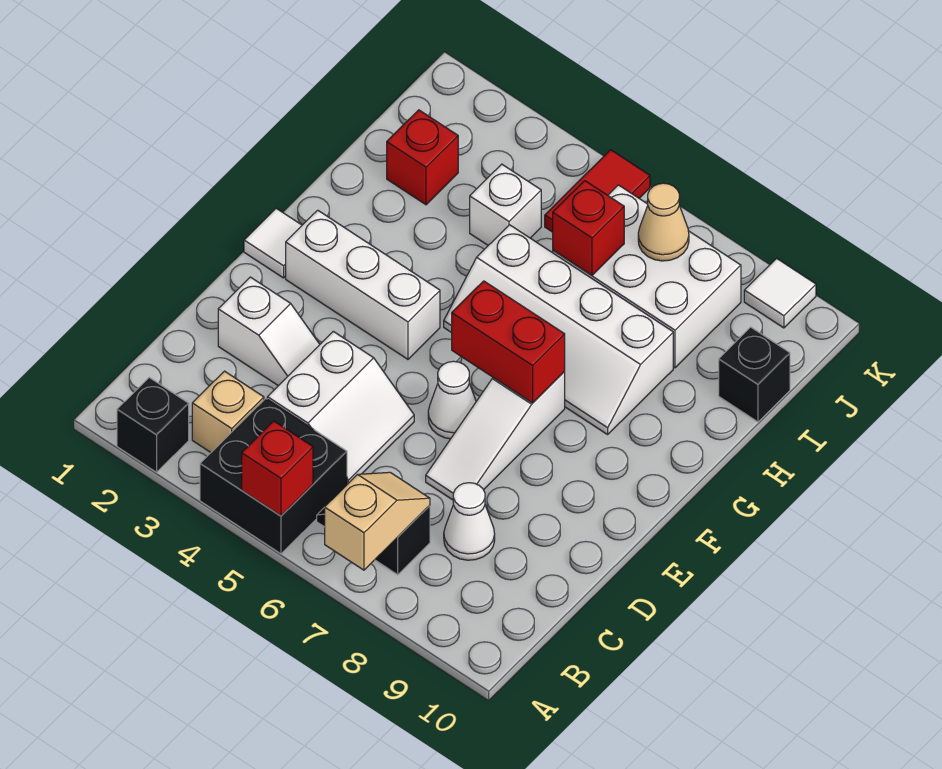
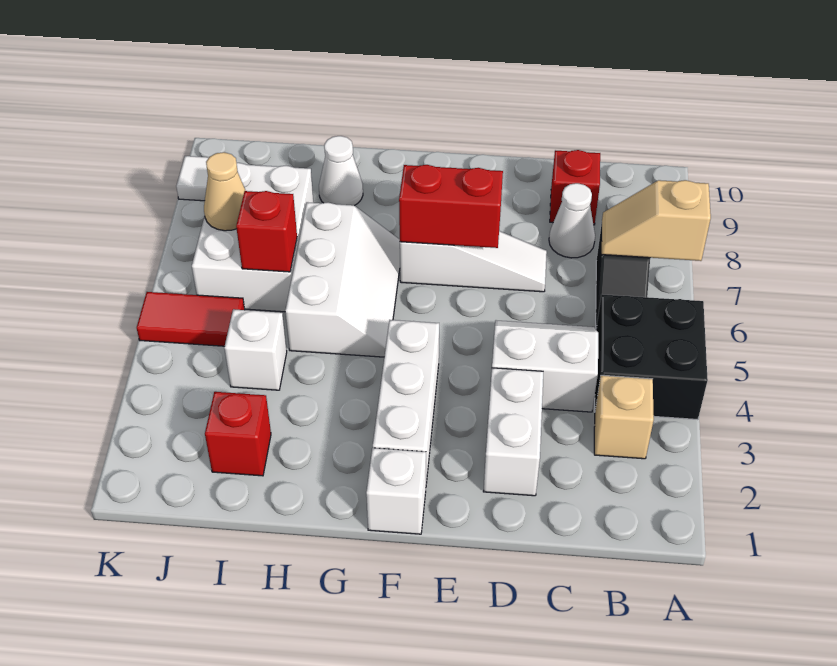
black 1x1 brick [117,378,189,472] -> none
red 1x1 brick [242,421,313,516] -> red 1x1 brick moved to [550,150,600,225]
white 1x2 slope [218,277,320,386] -> white 1x2 brick [483,368,543,496]
white 1x1 cone [428,361,476,439] -> white 1x1 cone moved to [319,136,363,206]
white 1x1 tile [244,208,302,278] -> white 1x1 brick [366,448,426,534]
red 1x2 brick [452,281,565,403] -> red 1x2 brick turned to [399,165,503,248]
white 2x4 slope [444,225,673,434] -> white 2x3 slope [285,202,400,357]
black 1x1 brick [719,327,790,422] -> none

